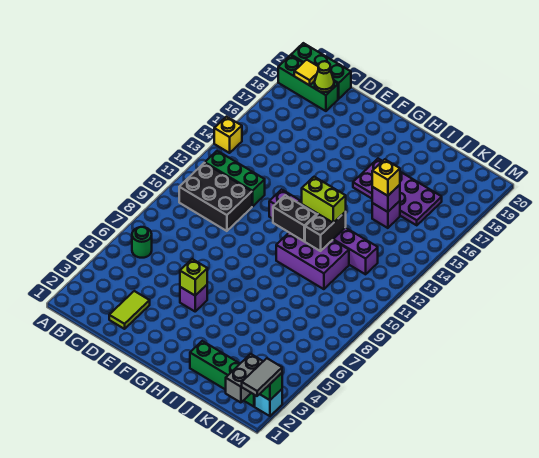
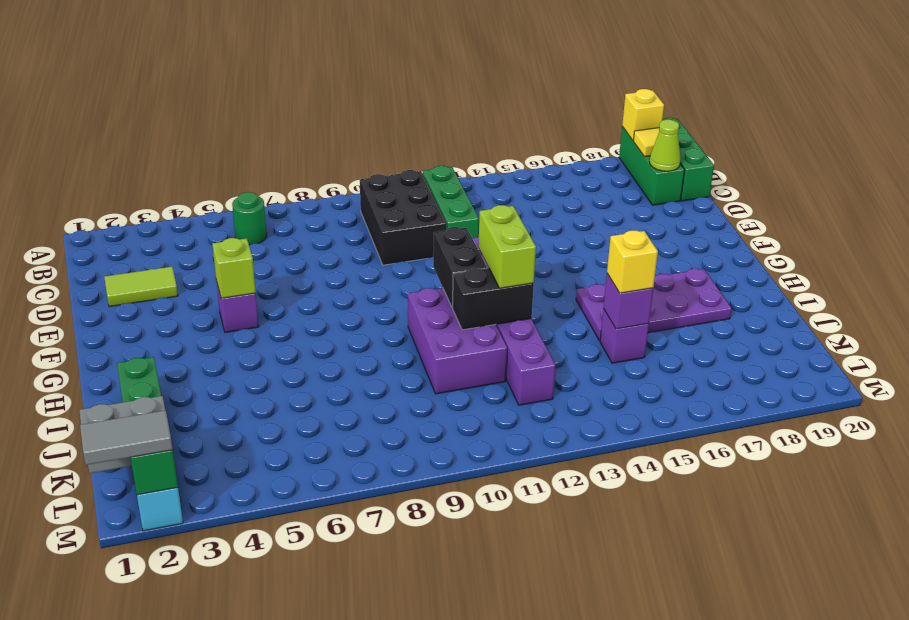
yellow 1x1 brick [214,117,242,153] -> yellow 1x1 brick moved to [622,89,664,141]
purple 2x4 plate [353,159,442,225] -> purple 2x4 plate turned to [576,269,732,341]

